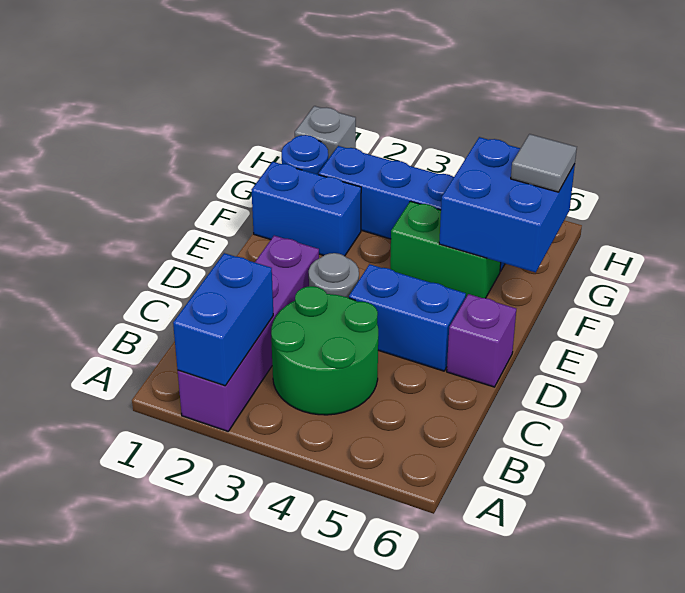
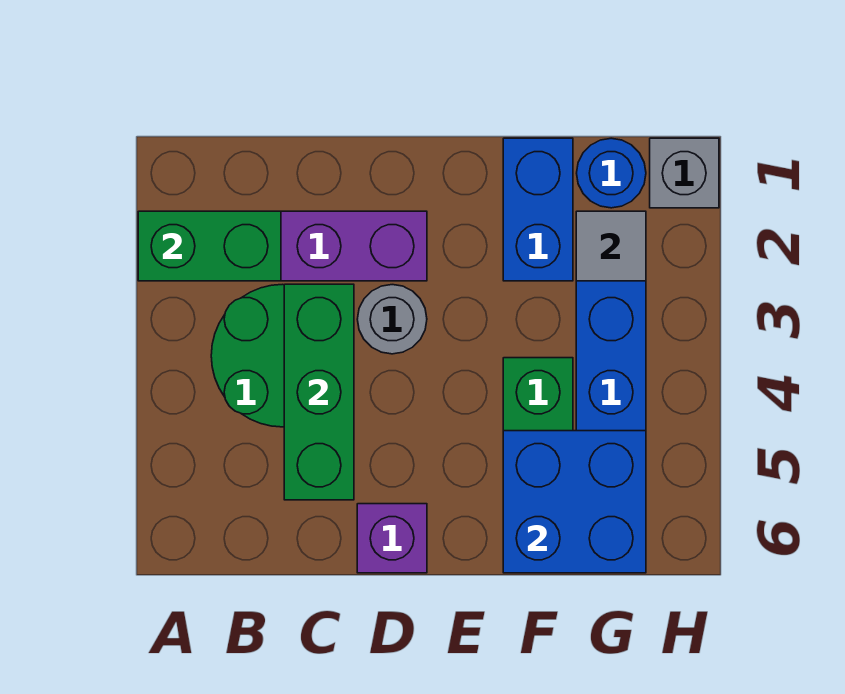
blue 1x2 brick [173,253,273,386] -> green 1x2 brick [138,211,281,281]
none -> green 1x3 brick [284,284,354,500]
blue 1x2 brick [349,264,466,371] -> none
grey 1x1 tile [511,134,577,192] -> grey 1x1 tile moved to [576,211,646,281]

